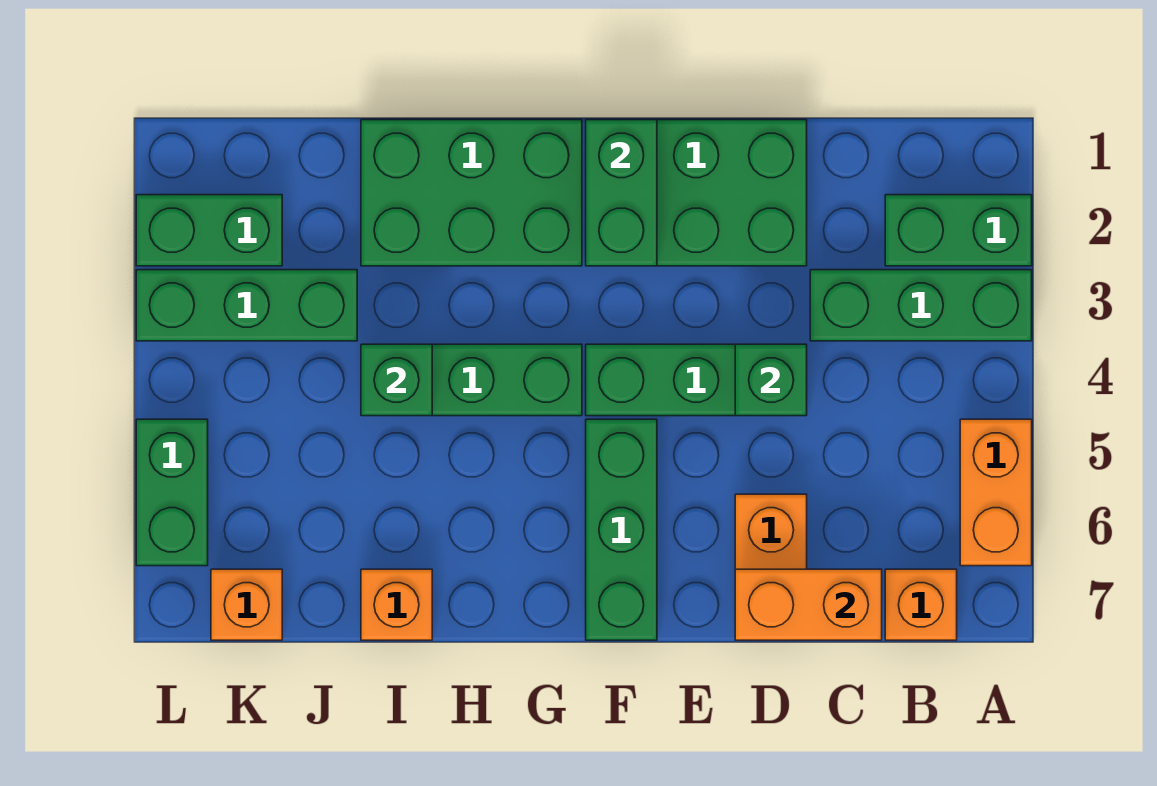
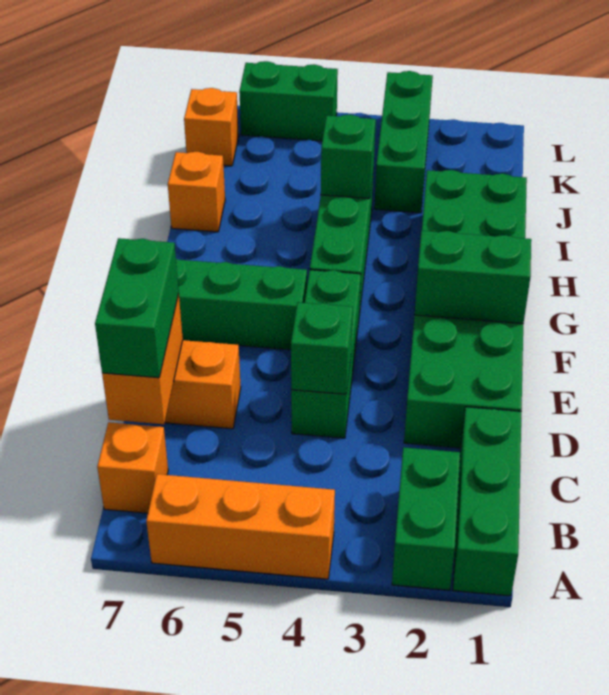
green 1x3 brick [810,270,1032,341] -> green 1x3 brick moved to [453,407,522,596]
orange 1x2 brick [960,419,1032,566] -> orange 1x3 brick [146,474,335,579]
green 1x2 brick [136,195,282,266] -> green 1x2 brick moved to [95,238,179,378]

